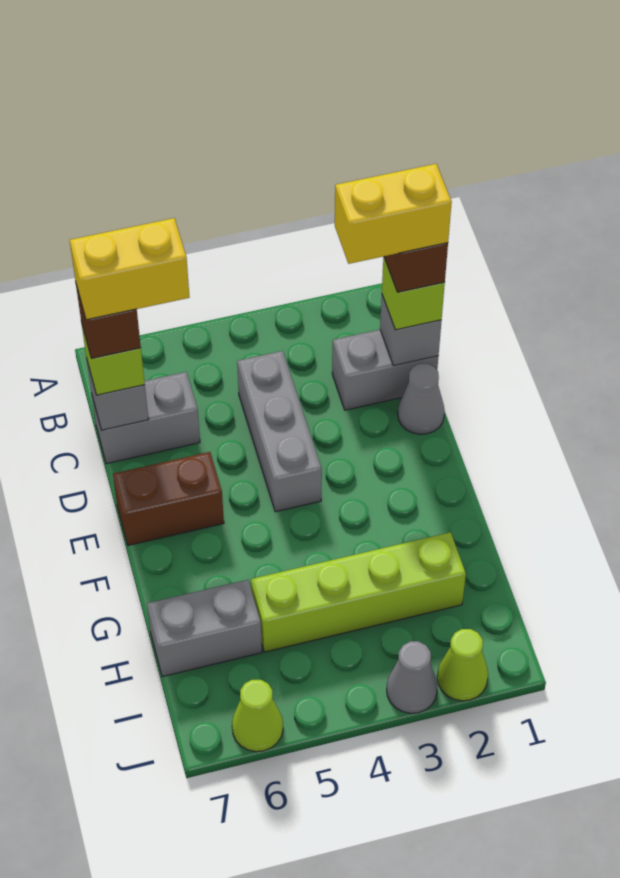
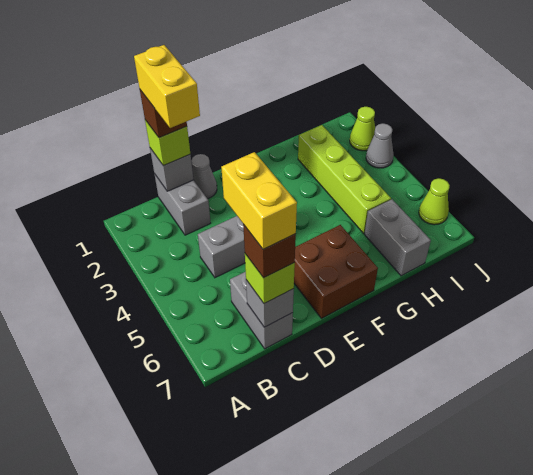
brown 1x2 brick [113,452,224,545] -> brown 2x2 brick [294,225,378,318]

